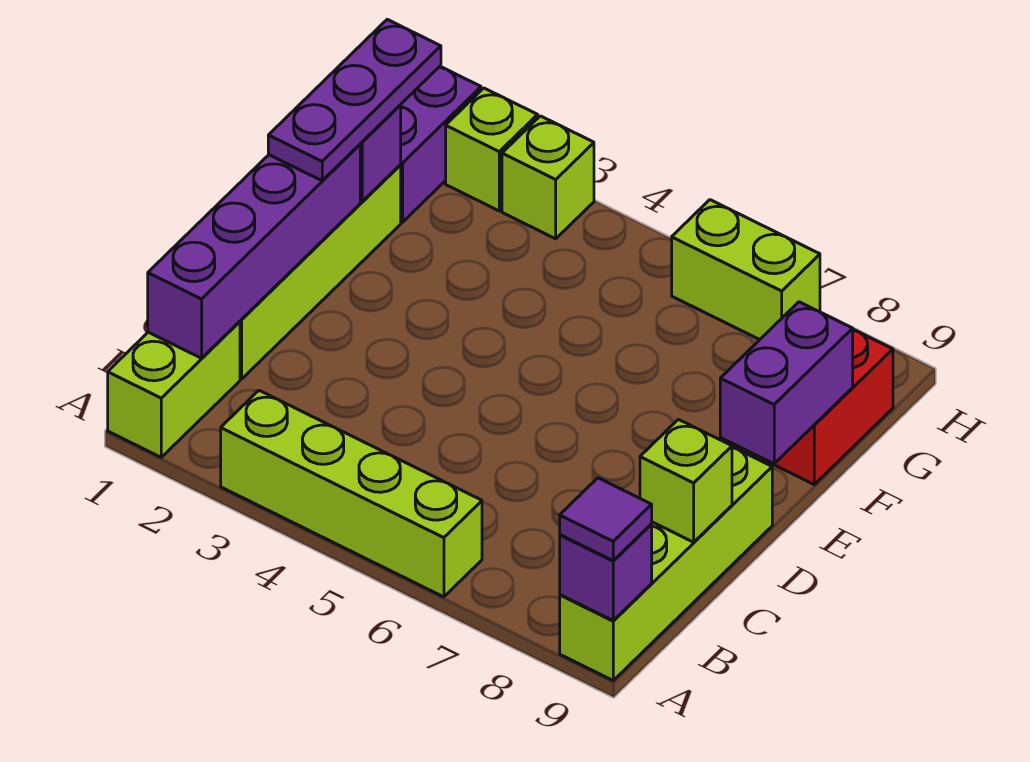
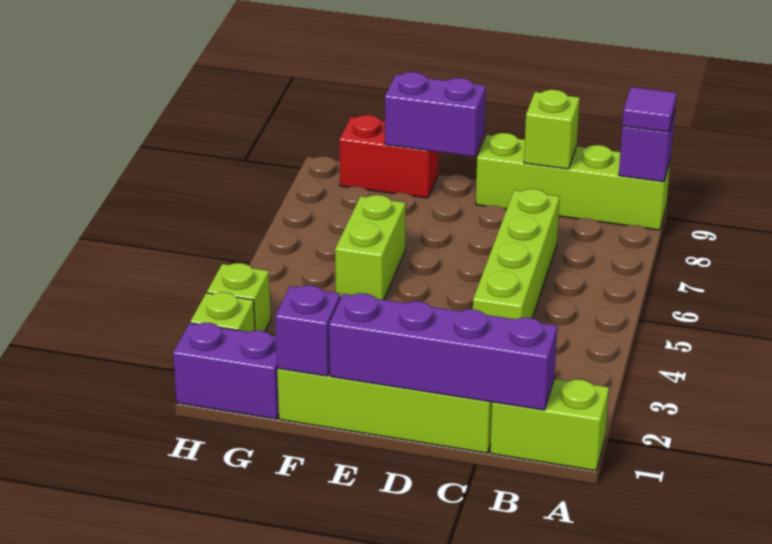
lime 1x4 brick [221,391,482,597] -> lime 1x4 brick moved to [473,189,560,319]
purple 1x3 plate [268,19,441,181] -> none
lime 1x2 brick [672,200,820,340] -> lime 1x2 brick moved to [335,195,406,300]

